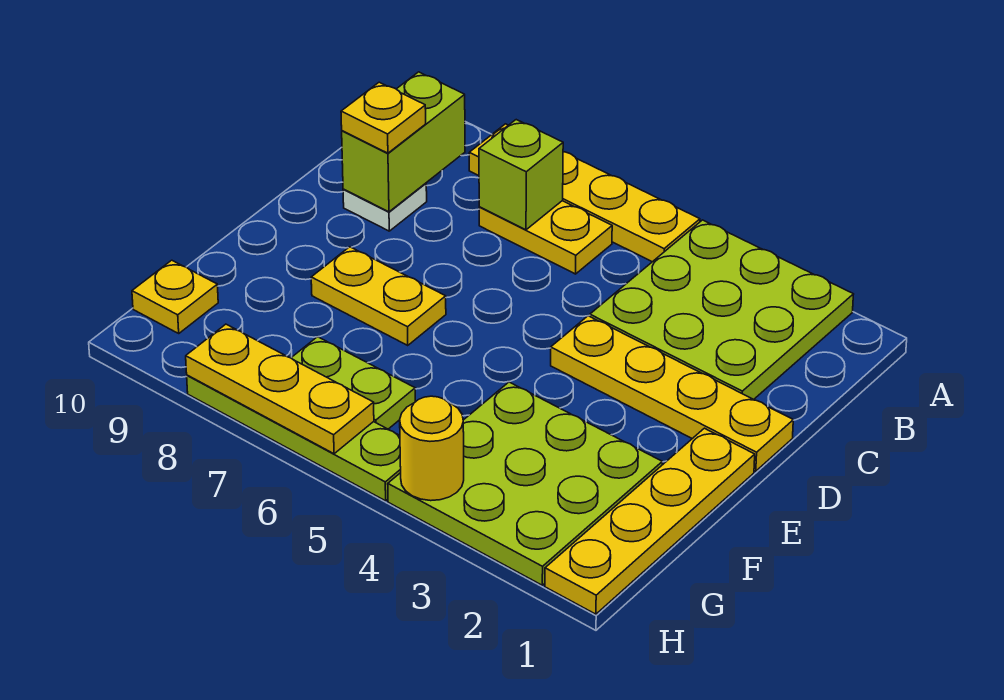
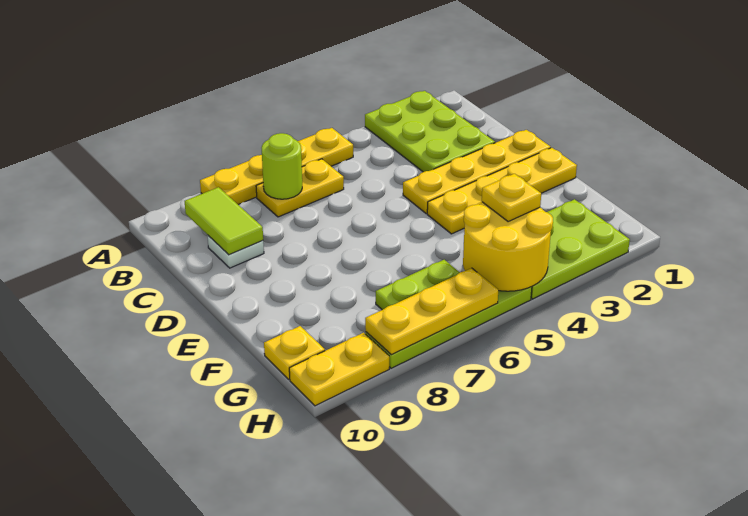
lime 3x3 plate [590,220,854,399] -> lime 2x3 plate [365,91,495,172]
lime 1x1 brick [479,120,563,230] -> lime 1x1 round brick [262,133,302,199]
lime 1x2 brick [342,72,465,212] -> lime 1x2 tile [185,187,263,255]
yellow 1x1 plate [341,82,426,153] -> yellow 1x1 plate moved to [482,174,541,222]
yellow 1x4 plate [545,428,755,614] -> yellow 1x4 plate turned to [427,148,577,234]
yellow 1x2 plate [311,247,446,345] -> yellow 1x2 plate moved to [289,333,389,406]
lime 3x3 plate [388,382,662,585] -> lime 2x3 plate [531,199,630,299]
yellow 1x1 round brick [400,396,464,501] -> yellow 2x2 round brick [463,202,553,291]

